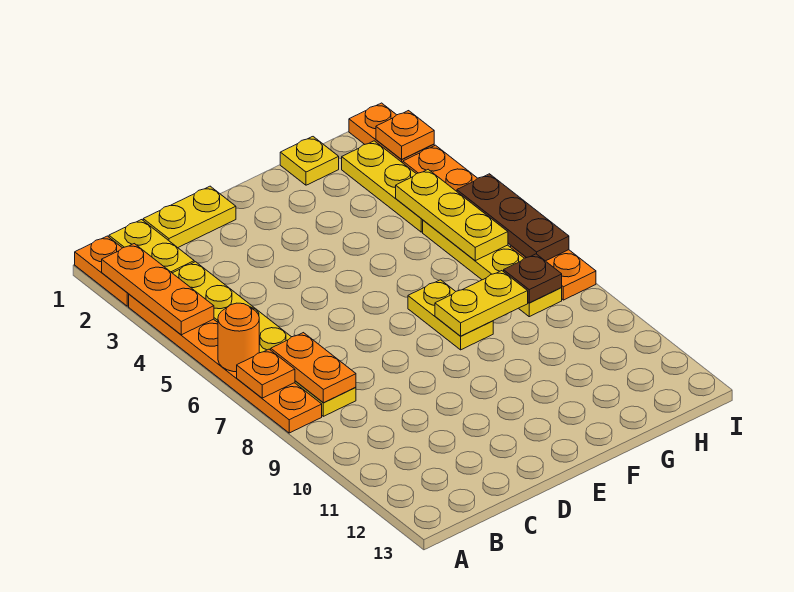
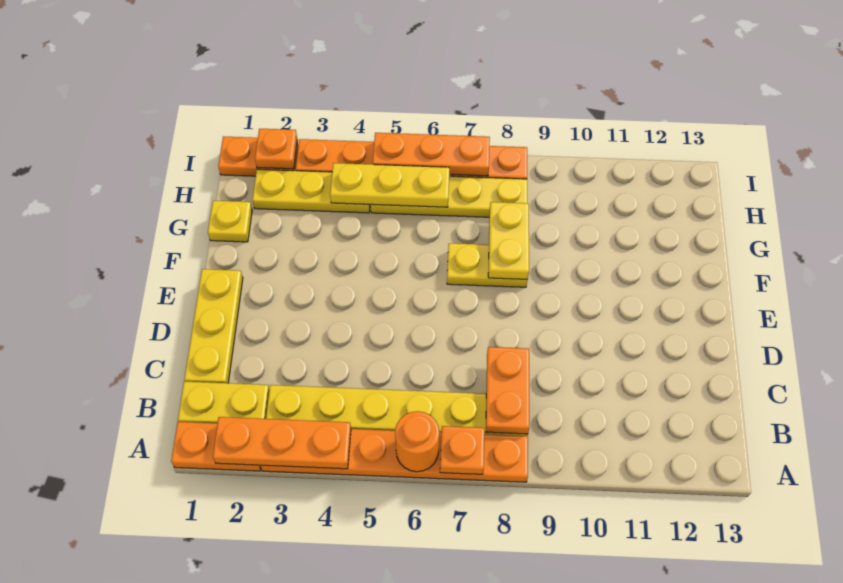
orange 1x2 plate [271,333,356,403] -> orange 1x2 plate turned to [486,347,529,434]
yellow 1x2 plate [143,186,236,248] -> yellow 1x3 plate [184,269,243,383]
brown 1x1 plate [504,254,562,303] -> none
brown 1x3 plate [457,174,569,261] -> orange 1x3 plate [373,133,490,176]

